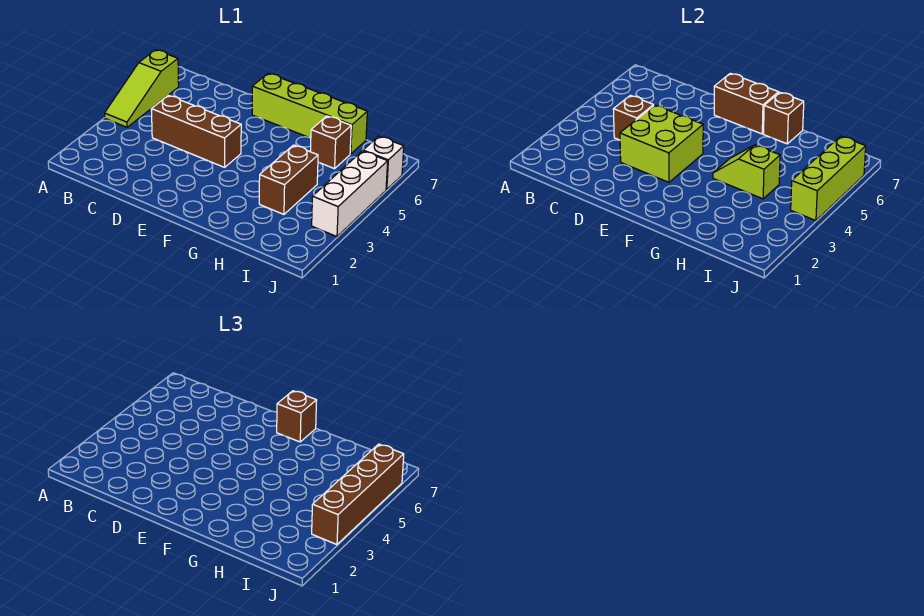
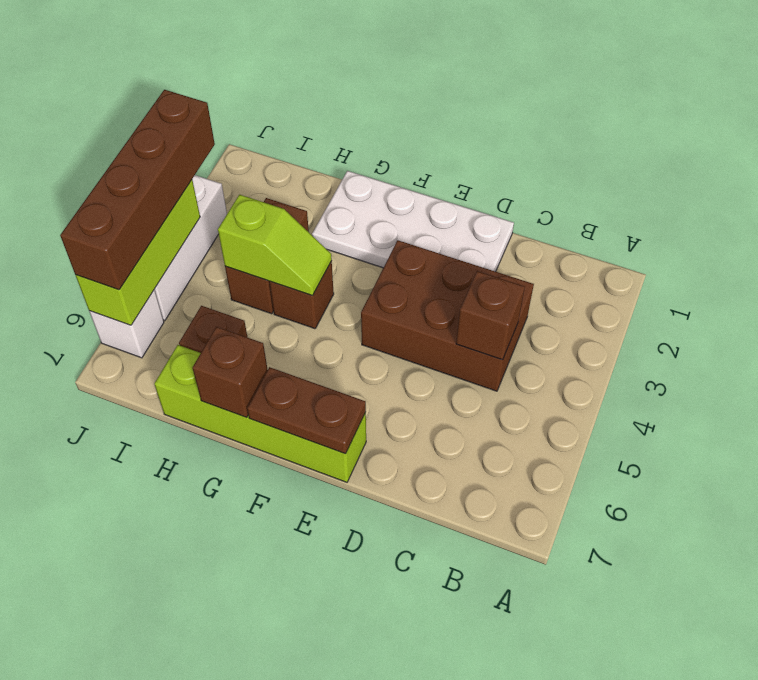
lime 1x3 slope [105,50,179,127] -> none
brown 1x3 brick [151,95,241,167] -> brown 2x3 brick [361,240,534,391]
none -> white 2x4 plate [312,171,514,272]
lime 2x2 brick [620,105,703,182] -> none
brown 1x2 brick [714,73,779,134] -> brown 1x2 plate [247,367,366,454]
brown 1x1 brick [277,391,317,442] -> brown 1x1 brick moved to [270,261,334,329]

